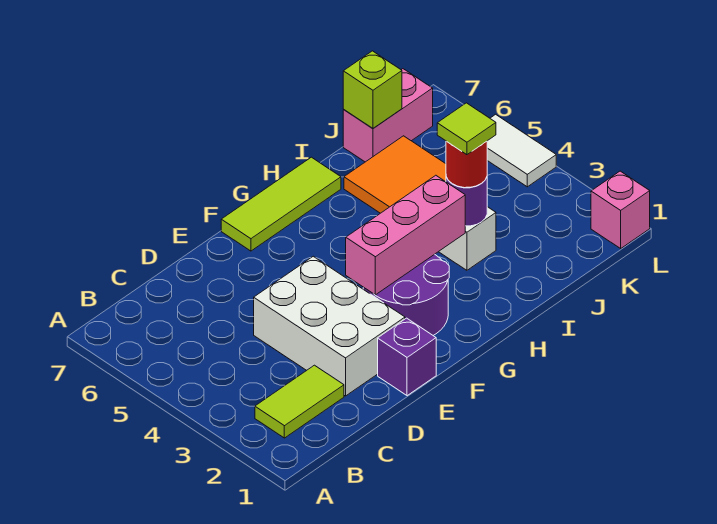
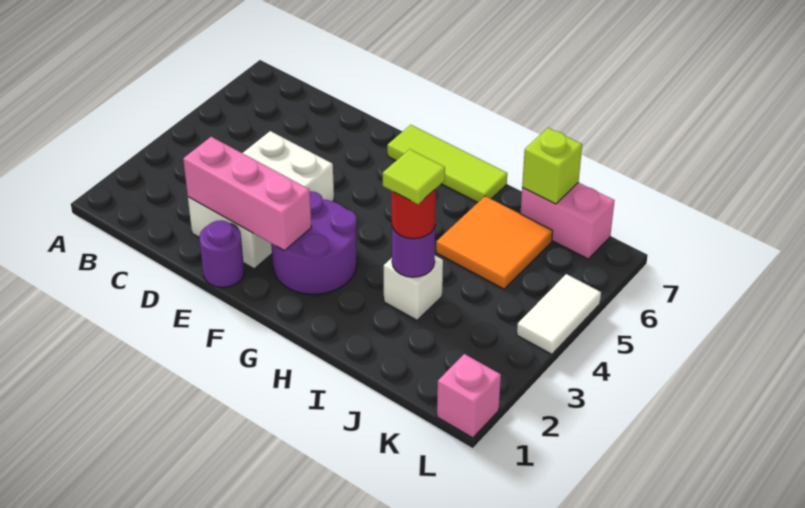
lime 1x2 tile [255,365,344,438] -> none
purple 1x1 brick [378,318,436,396] -> purple 1x1 round brick [199,220,244,287]
pink 1x3 brick [346,175,465,295] -> pink 1x3 brick moved to [183,137,311,251]

